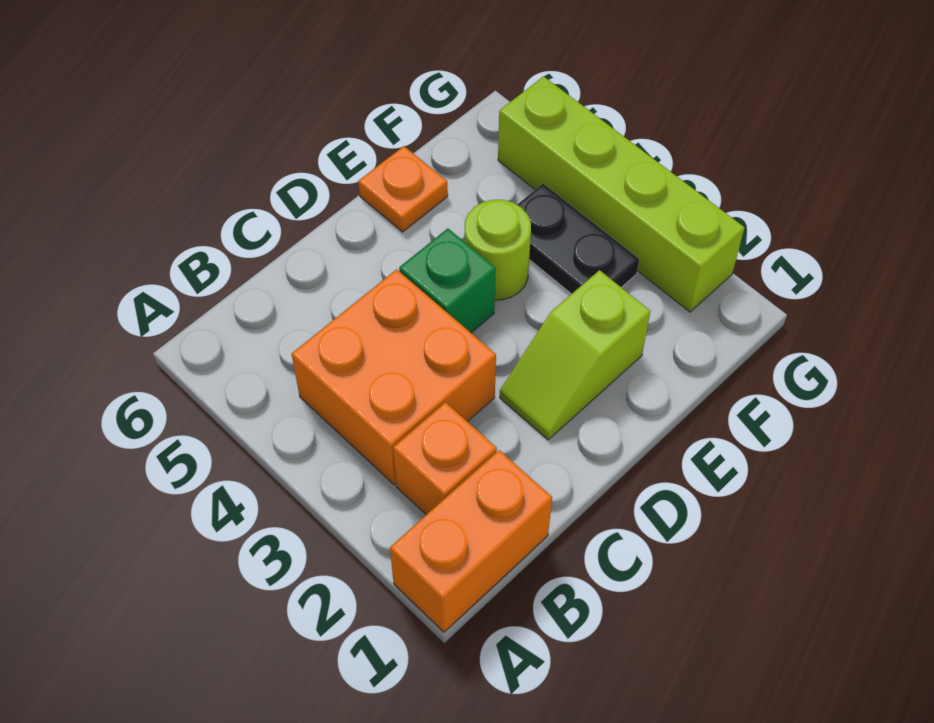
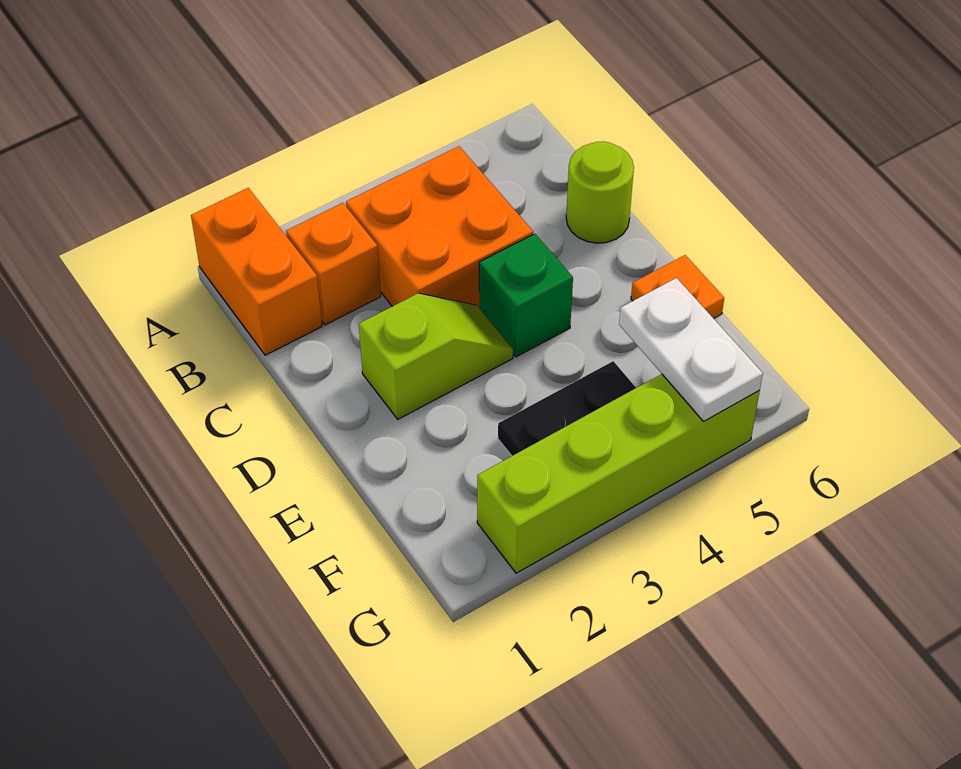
lime 1x2 slope [500,270,650,440] -> lime 1x2 slope turned to [359,293,513,419]
lime 1x1 round brick [465,200,531,300] -> lime 1x1 round brick moved to [566,142,634,243]
none -> white 1x2 plate [619,278,763,421]

